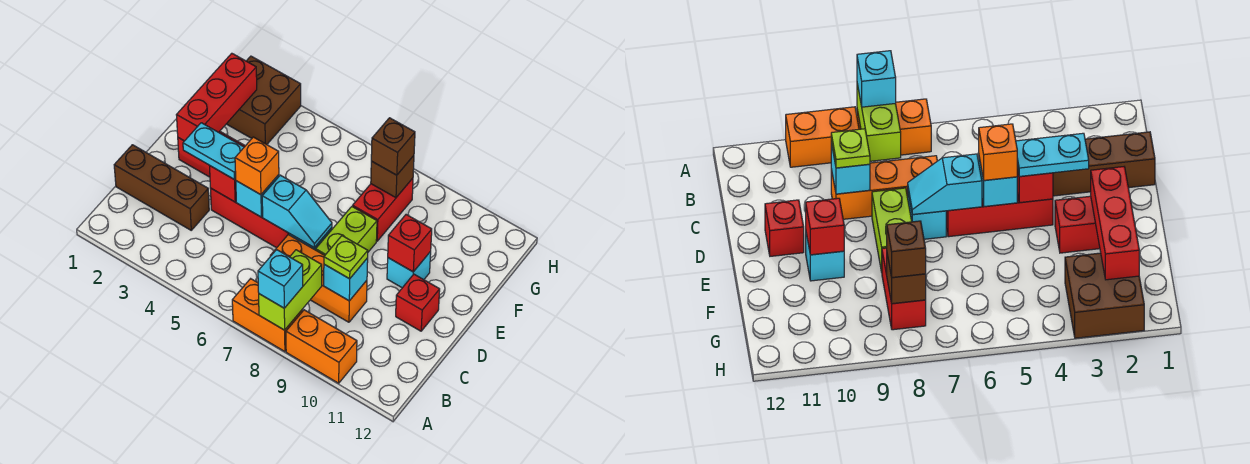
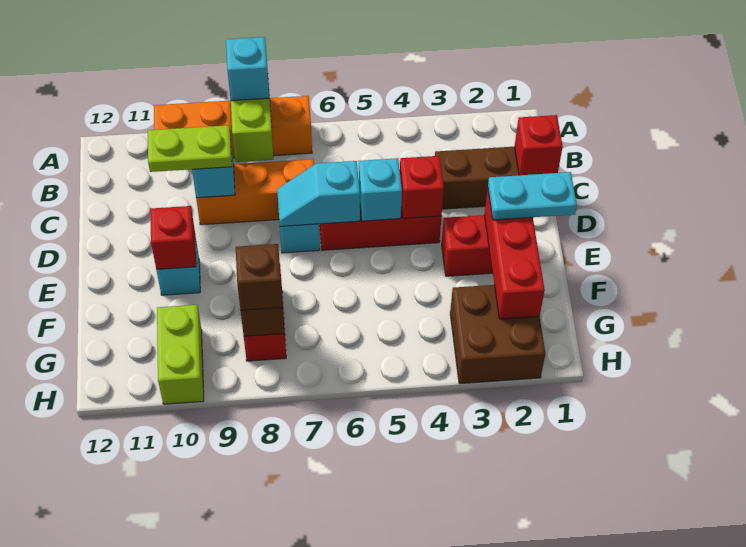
lime 1x1 plate [324,236,368,279] -> lime 1x2 plate [148,125,232,172]
cyan 1x2 plate [183,123,244,180] -> cyan 1x2 plate moved to [488,172,577,220]
orange 1x1 brick [235,137,279,195] -> none
lime 1x2 brick [316,207,377,255] -> lime 1x2 brick moved to [157,305,204,404]
red 1x1 brick [396,274,440,331] -> red 1x1 brick moved to [514,115,563,175]

